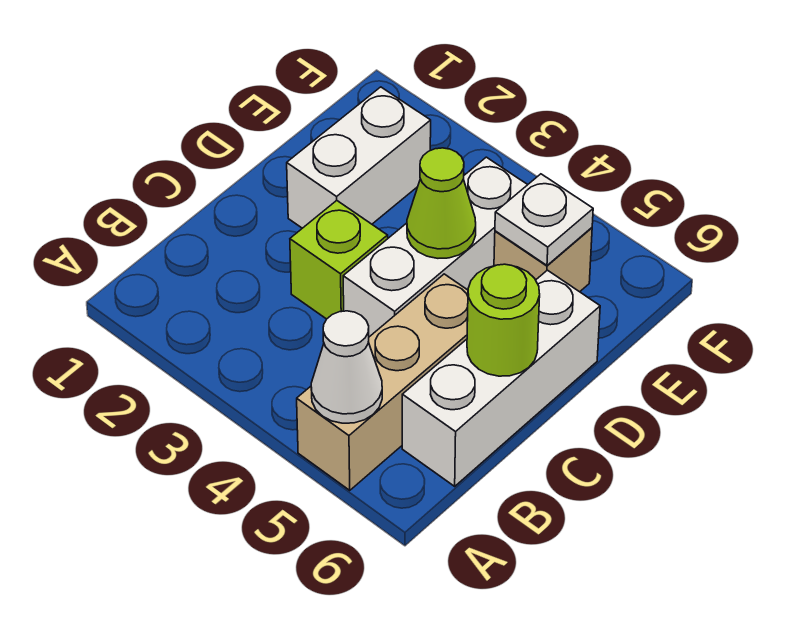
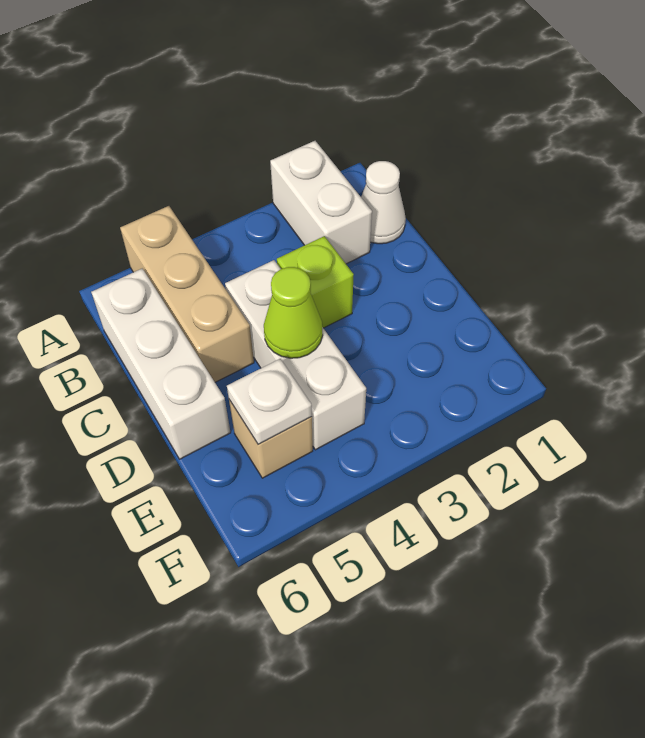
white 1x1 cone [311,311,382,423] -> white 1x1 cone moved to [361,161,406,244]
lime 1x1 round brick [467,264,540,376] -> none
white 1x2 brick [287,87,431,228] -> white 1x2 brick moved to [270,141,372,264]

